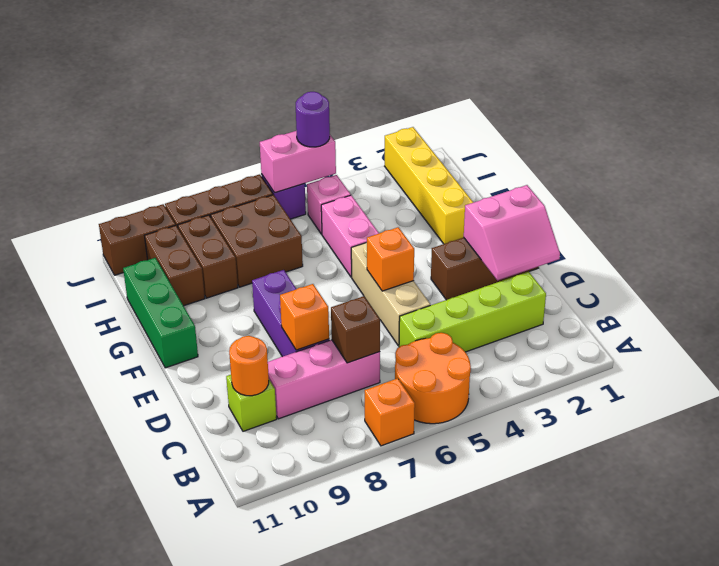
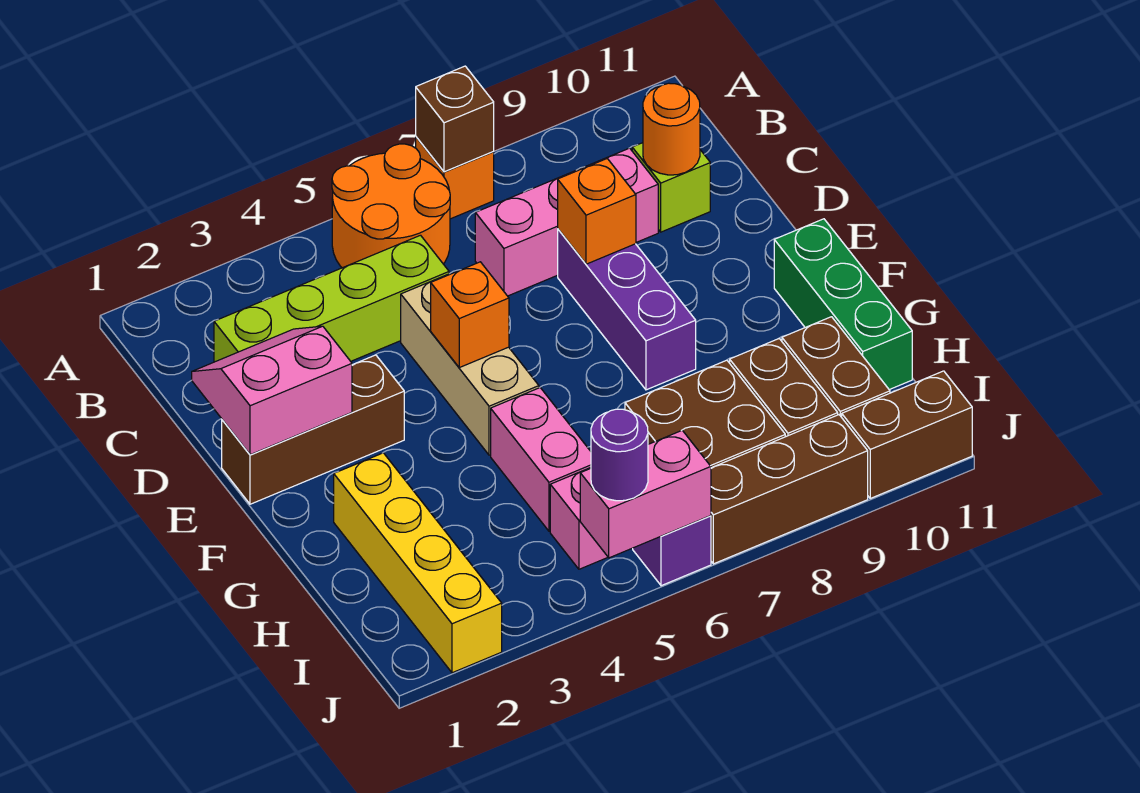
brown 1x1 brick [331,296,380,363] -> brown 1x1 brick moved to [416,66,494,172]

